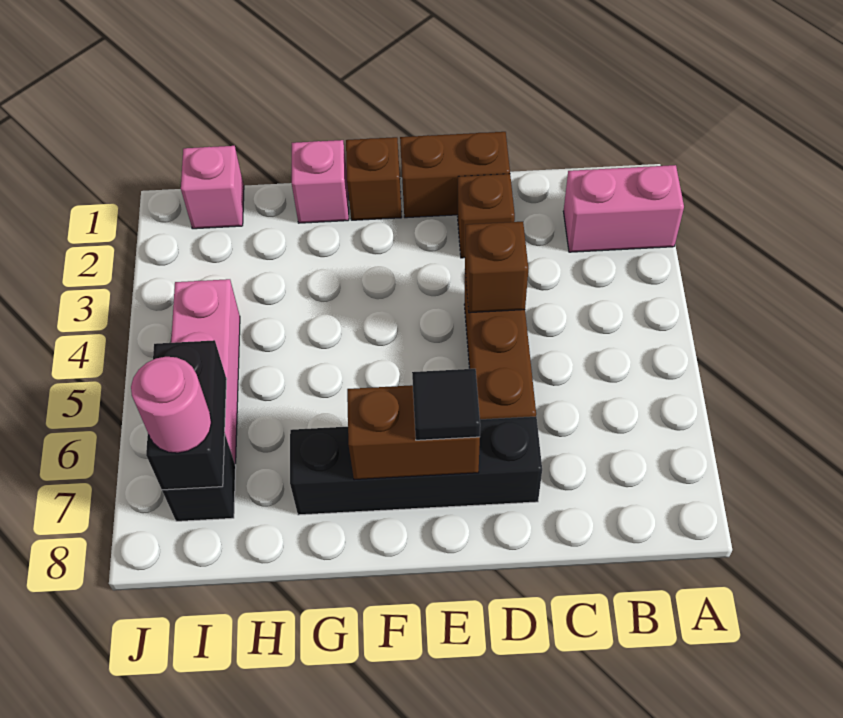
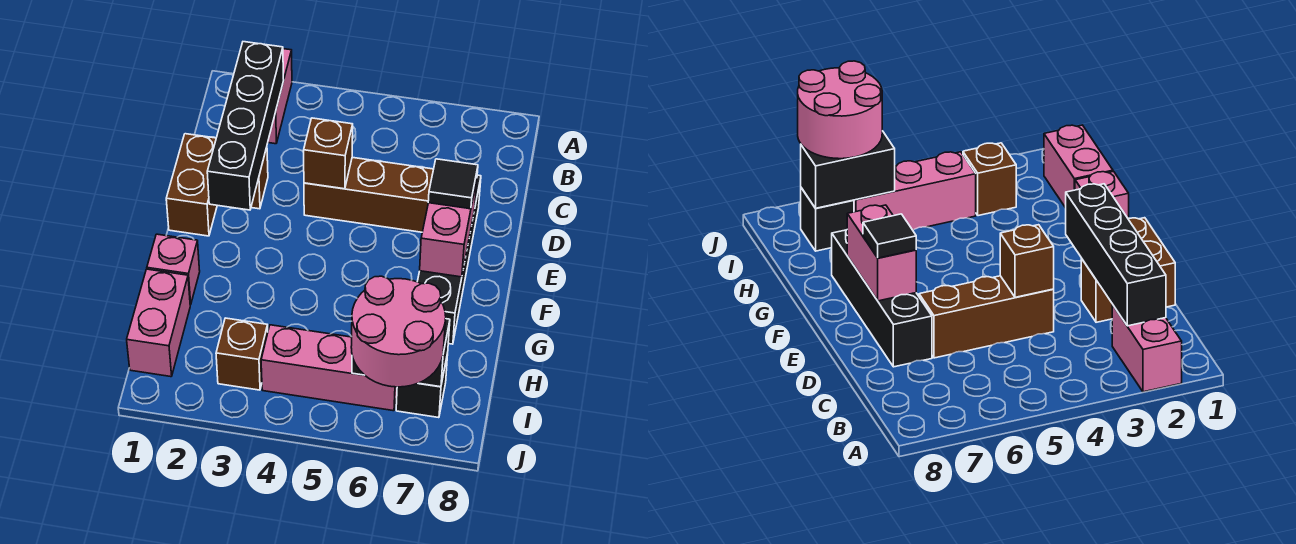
none -> black 1x4 brick [207,42,284,210]
brown 1x2 brick [347,385,480,480] -> pink 1x2 brick [420,180,477,277]
brown 1x1 brick [346,137,402,220] -> brown 1x1 brick moved to [216,318,268,390]
pink 1x1 brick [181,146,244,229] -> pink 1x2 brick [127,269,190,377]
pink 1x1 round brick [131,357,211,453] -> pink 2x2 round brick [351,276,446,387]

